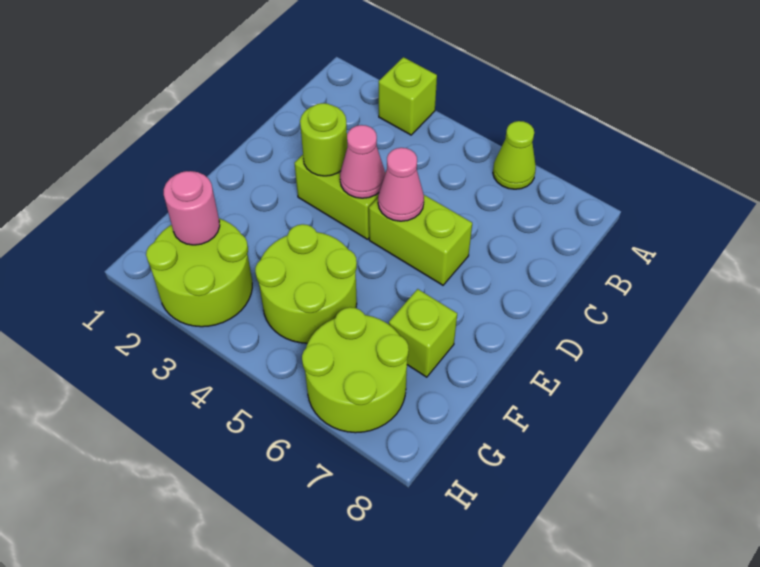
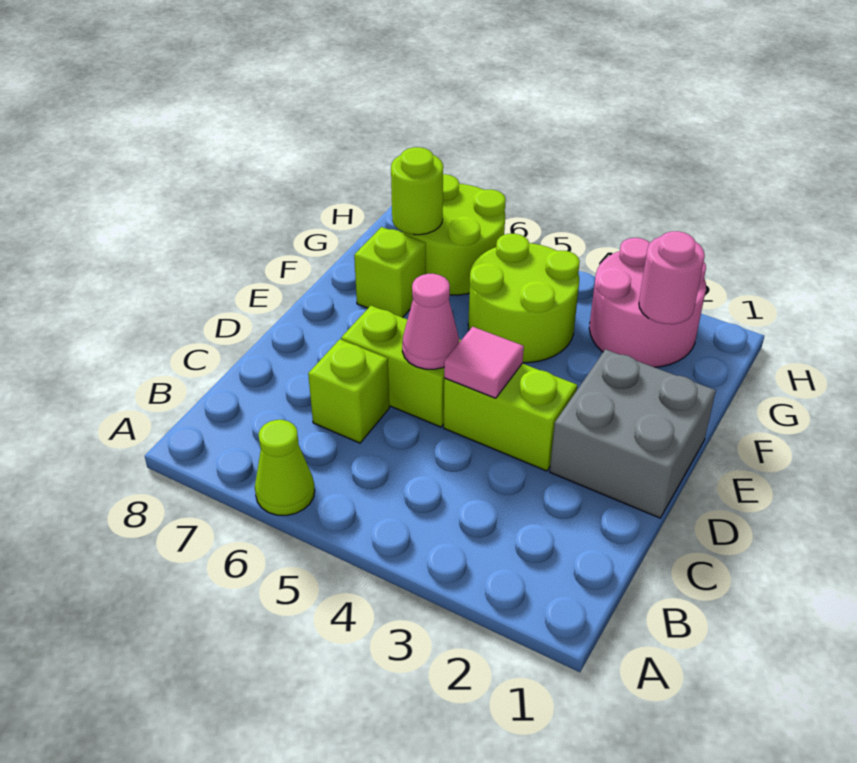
lime 1x1 brick [379,57,437,135] -> lime 1x1 brick moved to [308,339,389,443]
none -> grey 2x2 brick [550,349,716,518]
lime 1x1 round brick [300,103,347,176] -> lime 1x1 round brick moved to [391,147,443,235]
pink 1x1 cone [340,125,385,198] -> pink 1x1 tile [444,327,524,398]
lime 2x2 round brick [146,219,252,327] -> pink 2x2 round brick [589,238,706,367]

